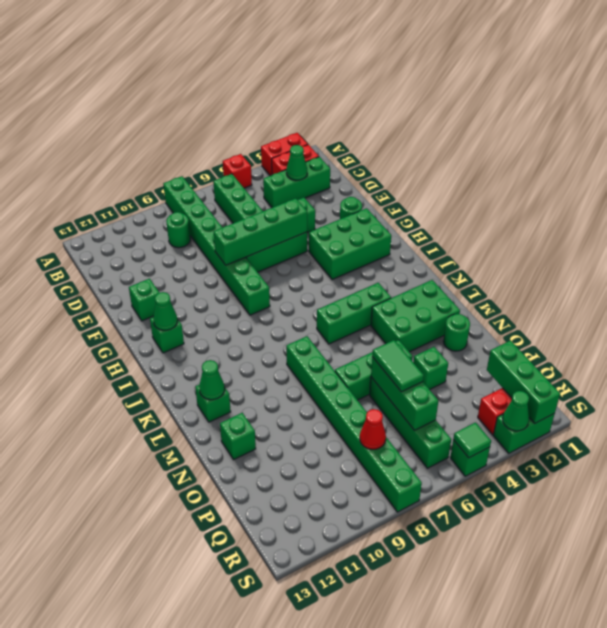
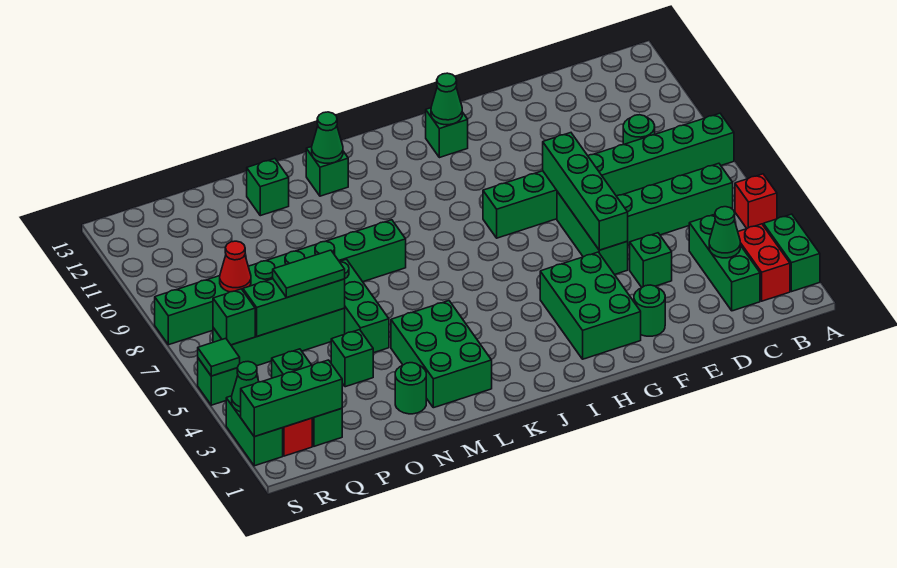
red 1x2 brick [261,133,308,176] -> green 1x2 brick [763,214,820,292]
green 1x1 brick [129,279,159,321] -> green 1x1 brick moved to [213,289,255,345]
green 1x3 brick [317,283,391,344] -> green 1x3 brick moved to [272,349,342,446]

